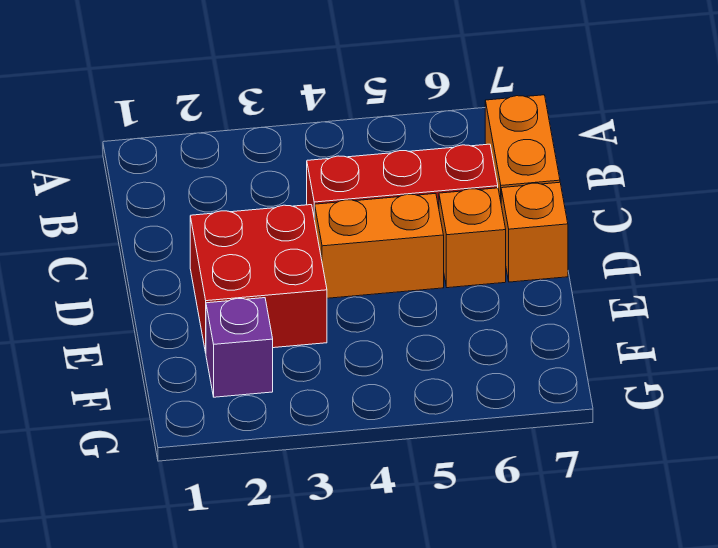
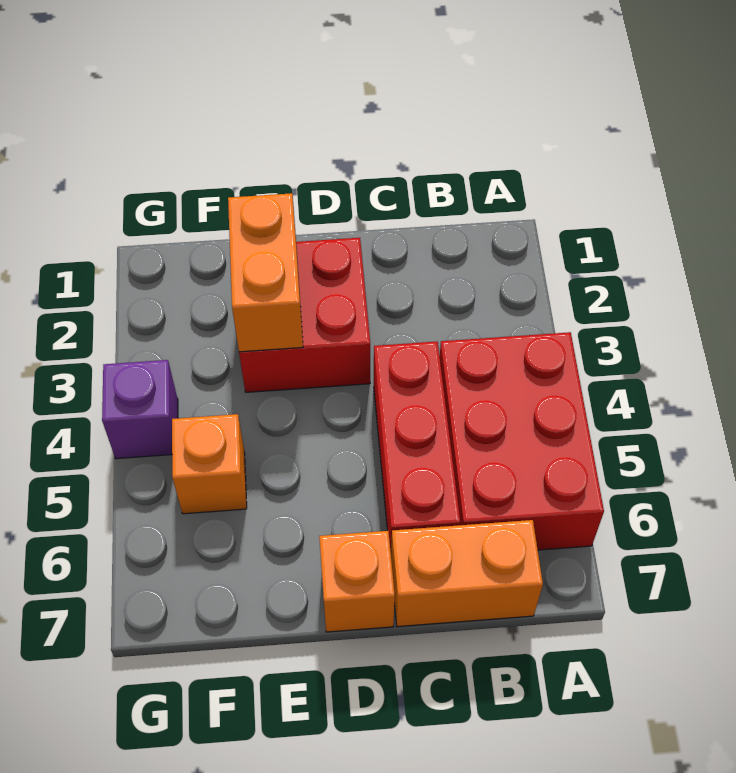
none -> red 2x3 brick [440,332,604,550]
orange 1x2 brick [315,194,444,298] -> orange 1x2 brick moved to [228,193,303,352]
orange 1x1 brick [439,188,506,288] -> orange 1x1 brick moved to [172,414,247,514]
purple 1x1 brick [206,298,273,397] -> purple 1x1 brick moved to [102,360,178,459]

